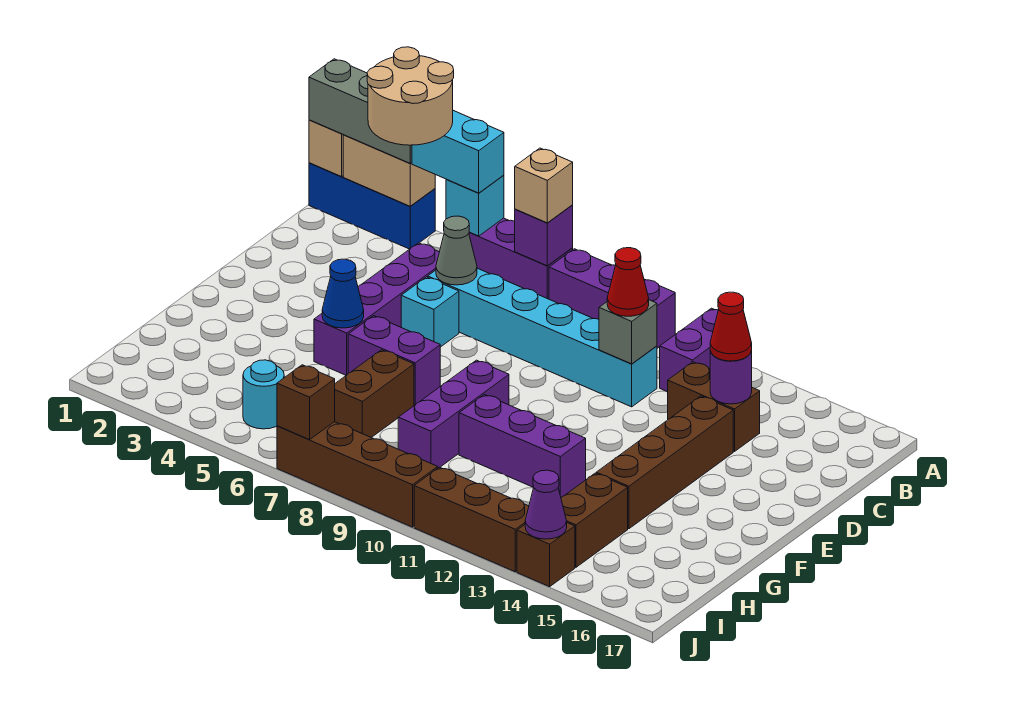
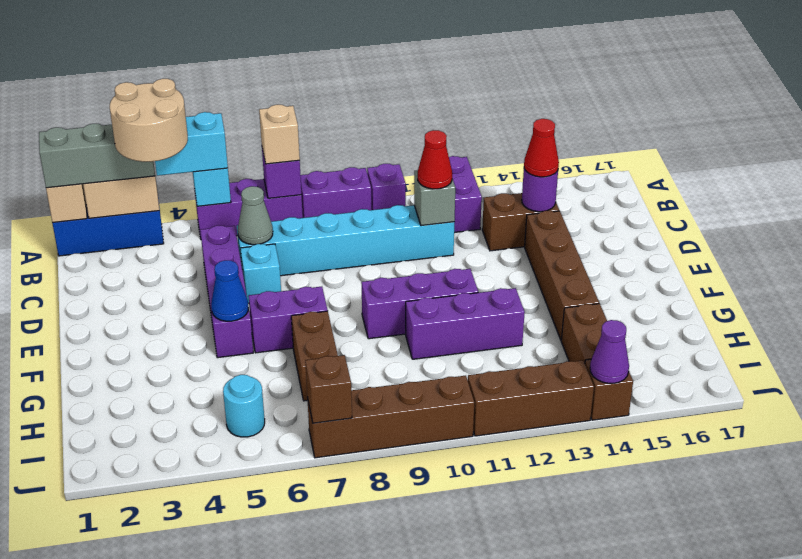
purple 1x3 brick [398,360,509,468] -> purple 1x3 brick turned to [361,269,478,339]

